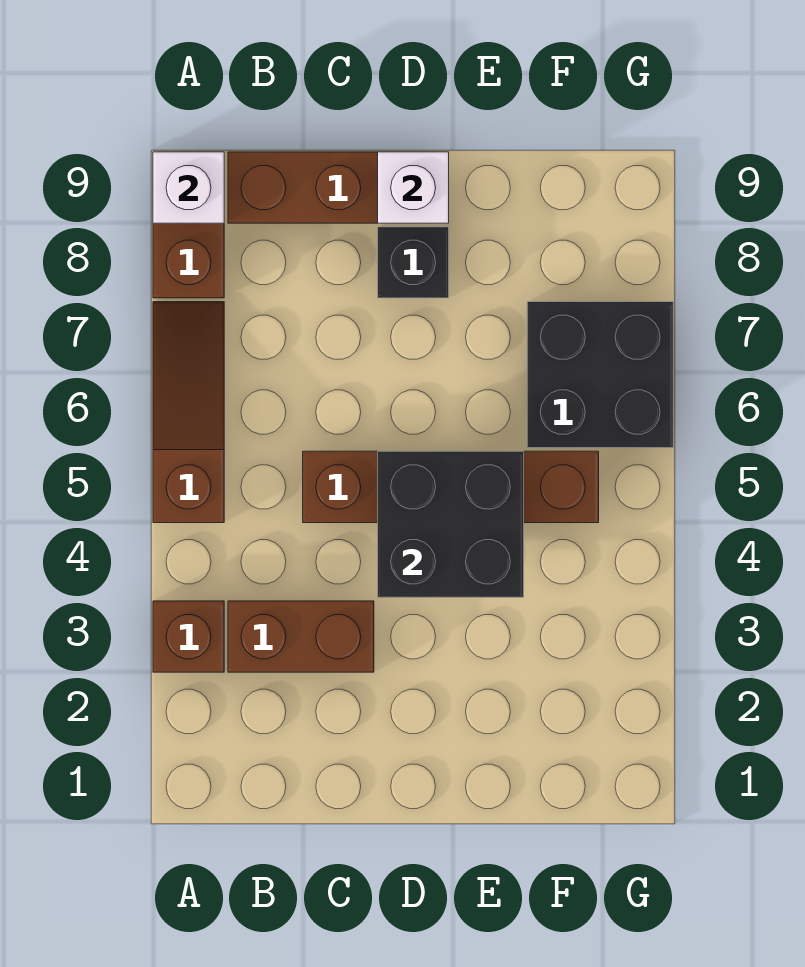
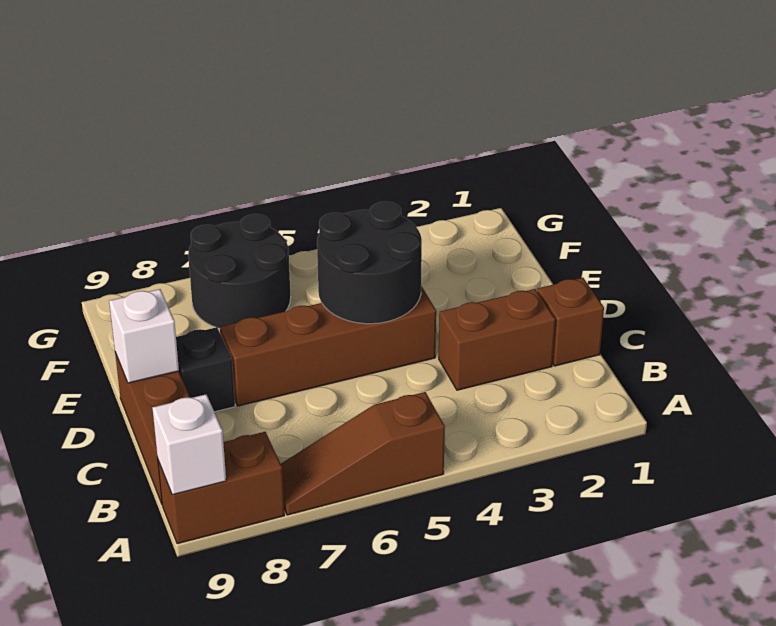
brown 1x1 brick [153,601,224,672] -> brown 1x1 brick moved to [537,278,604,366]
brown 1x2 brick [228,601,374,672] -> brown 1x2 brick turned to [439,289,555,390]
brown 1x4 brick [303,451,599,523] -> brown 1x4 brick turned to [220,286,436,406]
black 2x2 brick [378,451,524,597] -> black 2x2 round brick [317,202,422,324]
black 2x2 brick [527,302,673,448] -> black 2x2 round brick [188,214,291,328]

